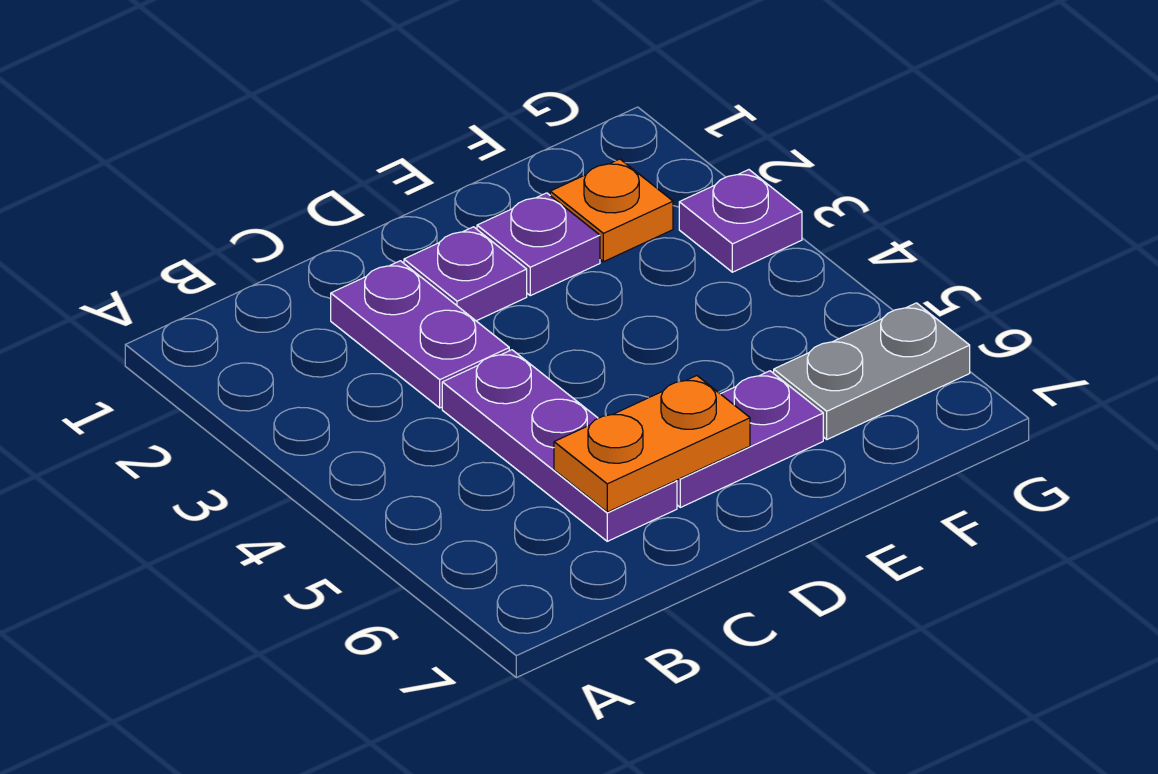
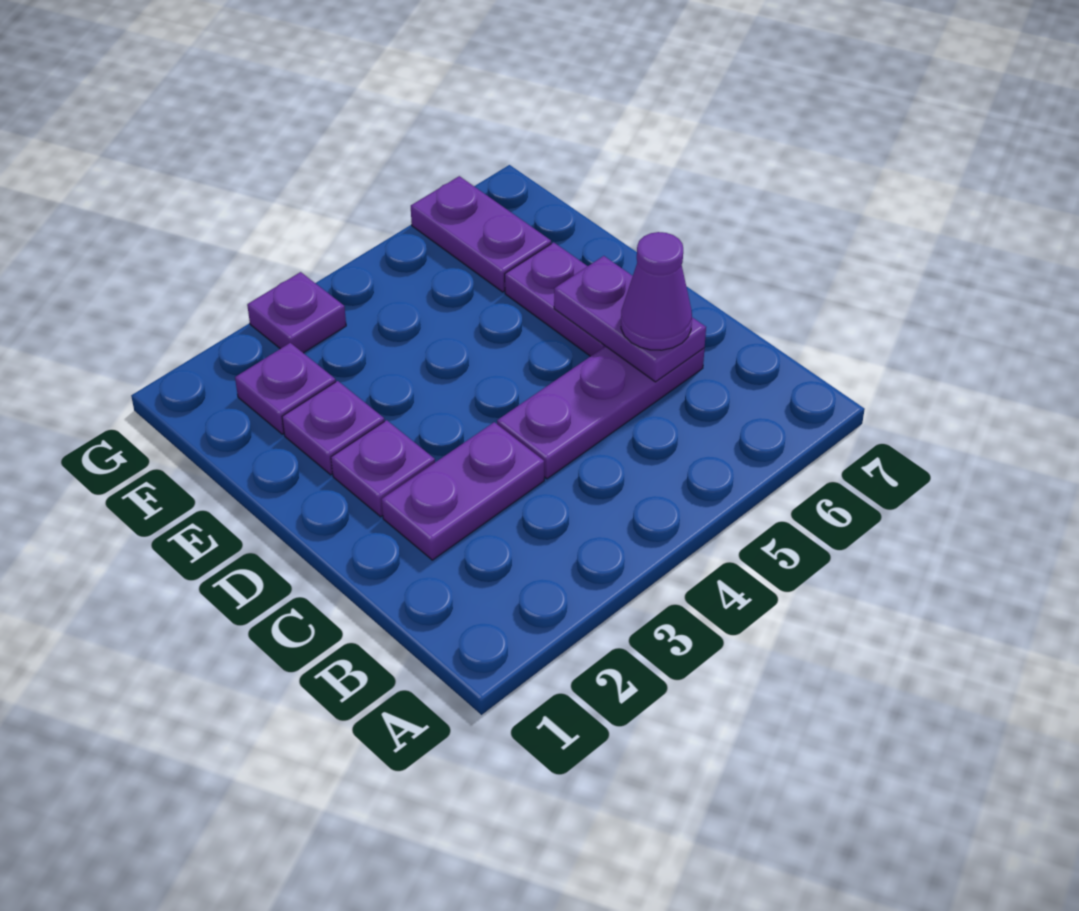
orange 1x2 plate [554,376,750,512] -> purple 1x2 plate [554,256,706,382]
none -> purple 1x1 cone [621,232,692,350]
orange 1x1 plate [550,159,673,262] -> purple 1x1 plate [235,343,336,434]
grey 1x2 plate [774,303,970,439] -> purple 1x2 plate [411,176,551,292]

